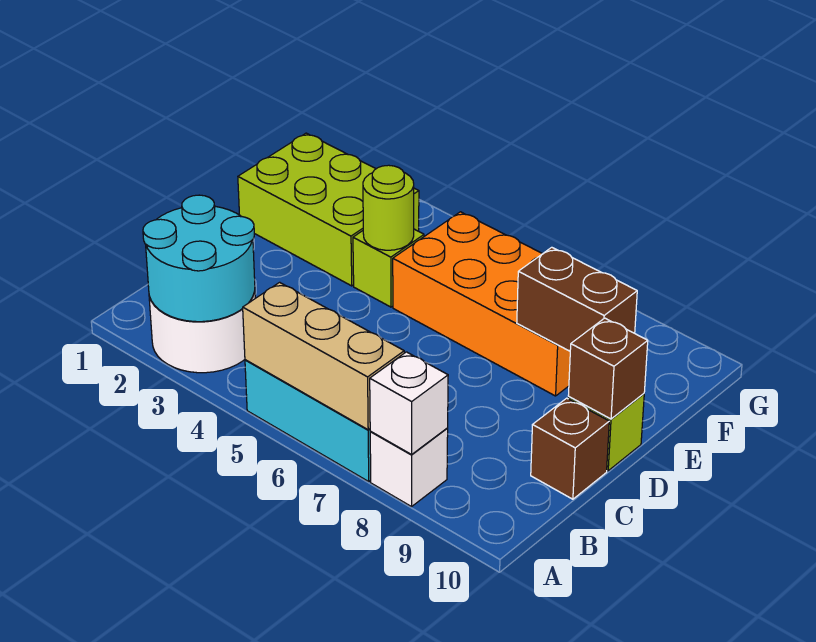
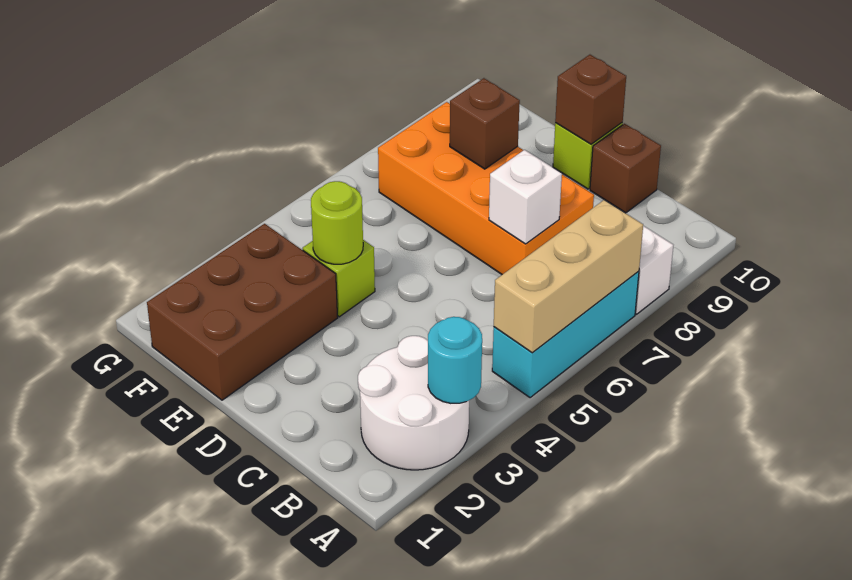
cyan 2x2 round brick [143,195,255,322] -> cyan 1x1 round brick [428,317,482,403]
white 1x1 brick [370,352,448,454] -> white 1x1 brick moved to [489,150,562,244]
lime 2x3 brick [238,133,419,286] -> brown 2x3 brick [147,224,338,400]
orange 2x4 brick [393,212,570,396] -> orange 2x4 brick turned to [378,102,594,275]
brown 1x2 brick [517,247,637,351] -> brown 1x1 brick [450,78,520,169]

